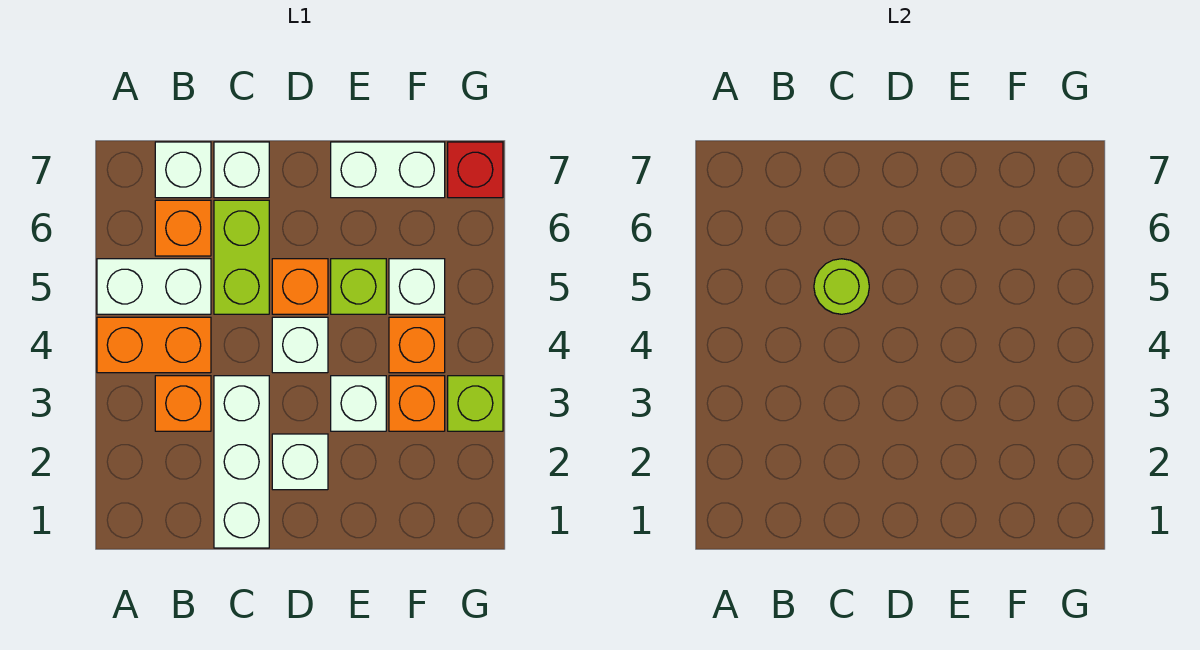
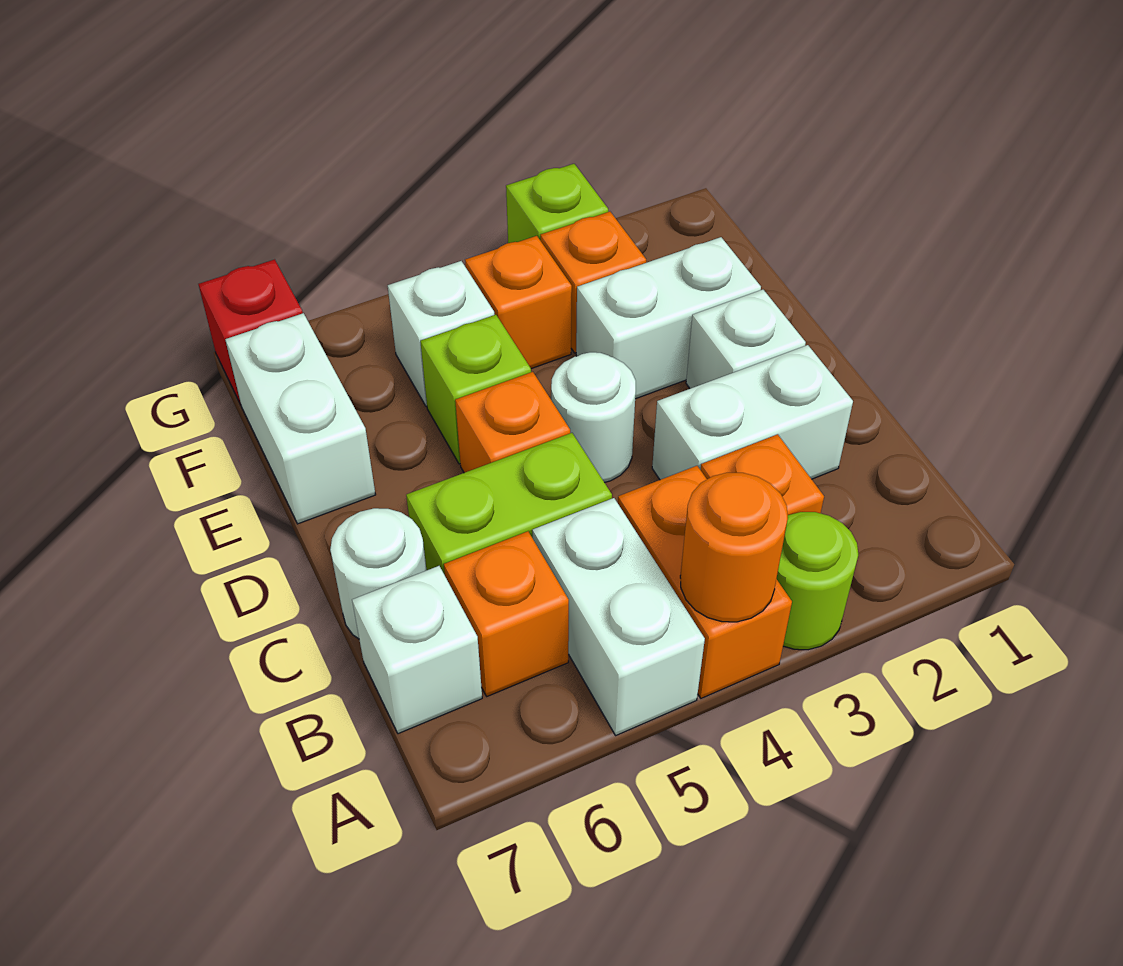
none -> orange 1x1 round brick [680,473,788,622]
white 1x3 brick [214,376,269,548] -> white 1x2 brick [652,345,853,480]
lime 1x1 round brick [814,259,869,314] -> lime 1x1 round brick moved to [777,512,858,650]
white 1x1 brick [214,142,269,198] -> white 1x1 round brick [330,508,427,639]
white 1x1 brick [272,317,328,373] -> white 1x1 round brick [551,352,636,482]
white 1x1 brick [331,376,386,431] -> white 1x2 brick [576,237,761,399]

